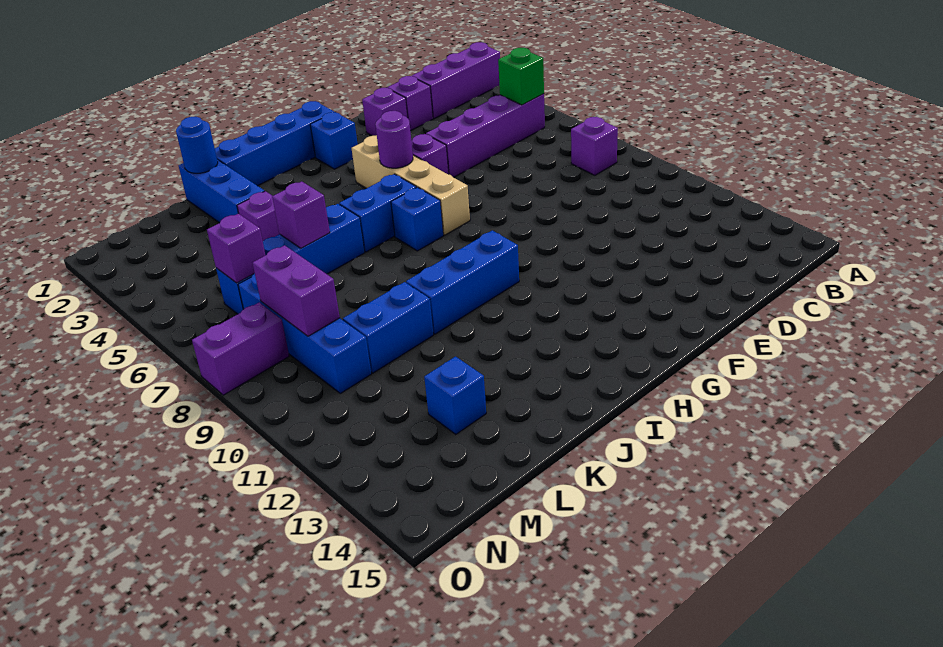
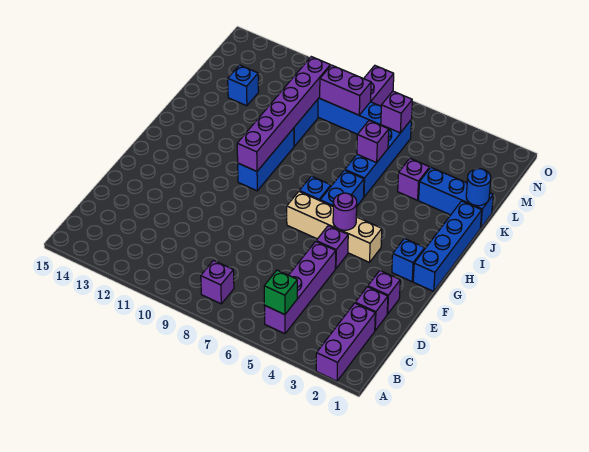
none -> purple 1x6 brick [237,57,330,171]

